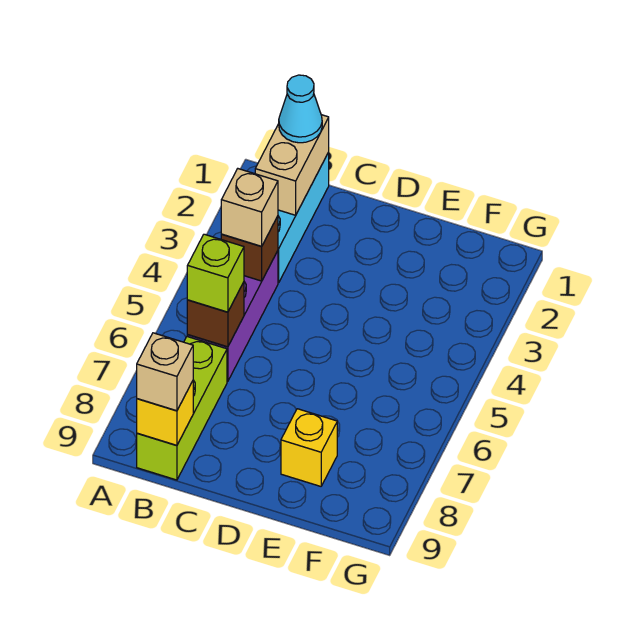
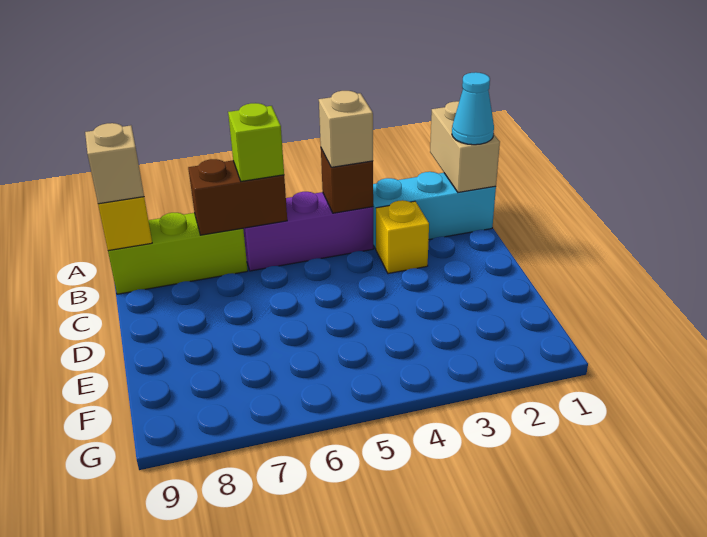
tan 1x2 brick [255,115,329,215] -> tan 1x2 brick turned to [430,101,500,192]
brown 1x1 brick [187,282,244,347] -> brown 1x2 brick [188,159,287,235]
yellow 1x1 brick [281,409,337,486] -> yellow 1x1 brick moved to [376,200,429,274]

